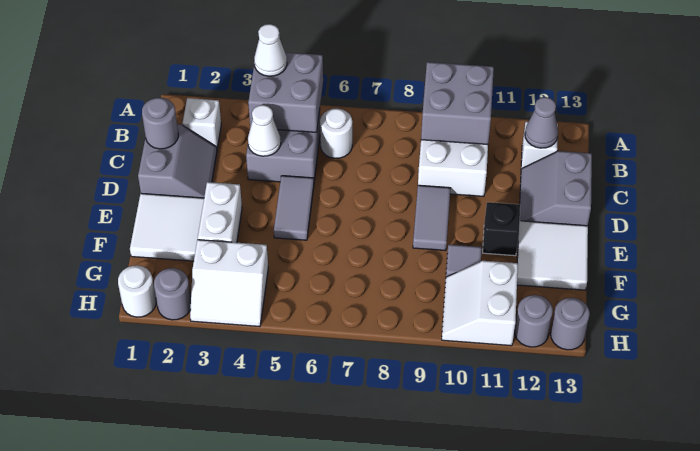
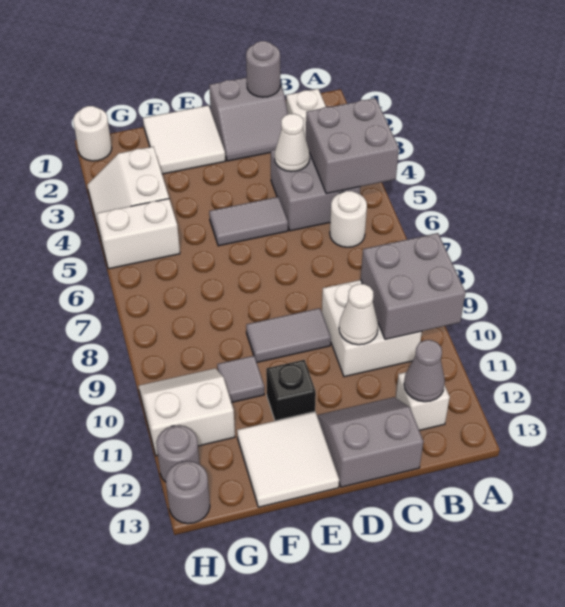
white 1x1 cone [254,24,287,76] -> white 1x1 cone moved to [339,284,378,345]
white 1x2 brick [198,182,242,243] -> white 1x2 brick moved to [97,199,180,269]
grey 1x1 round brick [154,268,191,320] -> none

